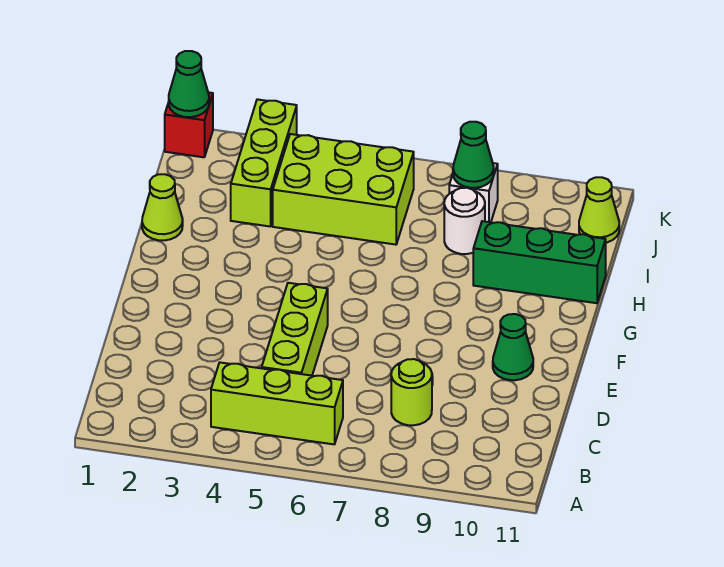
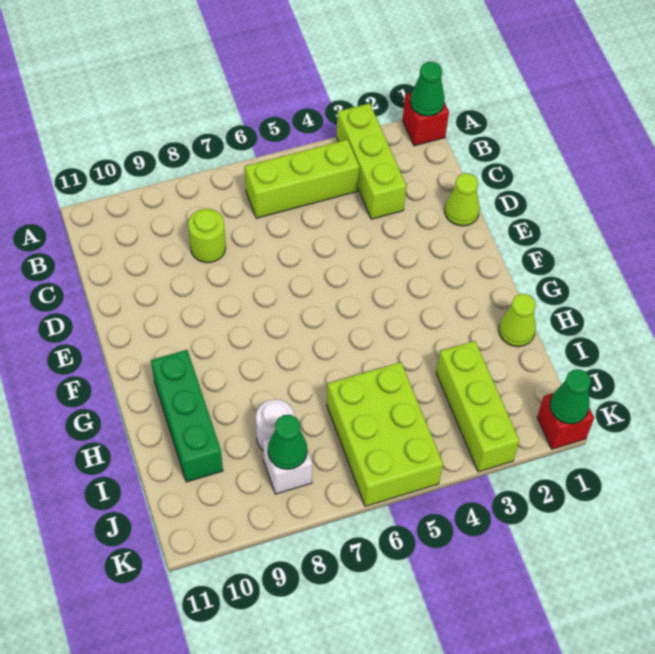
none -> red 1x1 brick [402,93,449,146]
lime 1x3 brick [262,283,328,376] -> lime 1x3 brick moved to [337,103,406,219]
green 1x1 cone [493,314,533,380] -> green 1x1 cone moved to [410,62,445,116]
green 1x3 brick [473,221,606,303] -> green 1x3 brick turned to [151,350,223,482]
lime 2x3 brick [273,134,414,245] -> lime 2x3 brick turned to [327,362,443,506]
lime 1x1 cone [579,177,619,243] -> lime 1x1 cone moved to [445,173,480,226]

